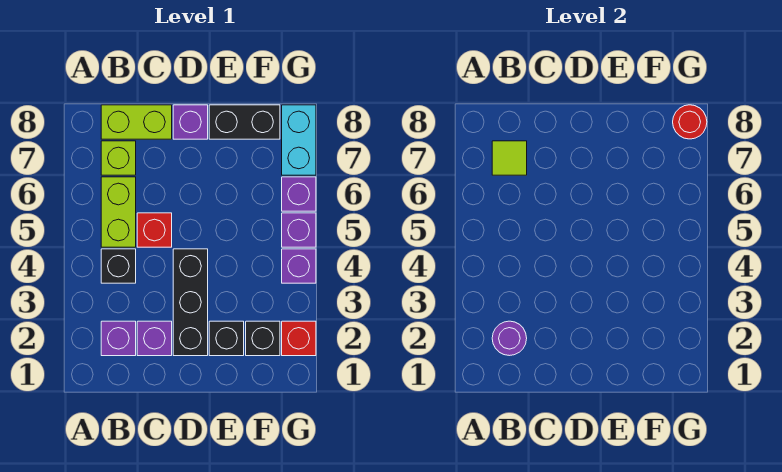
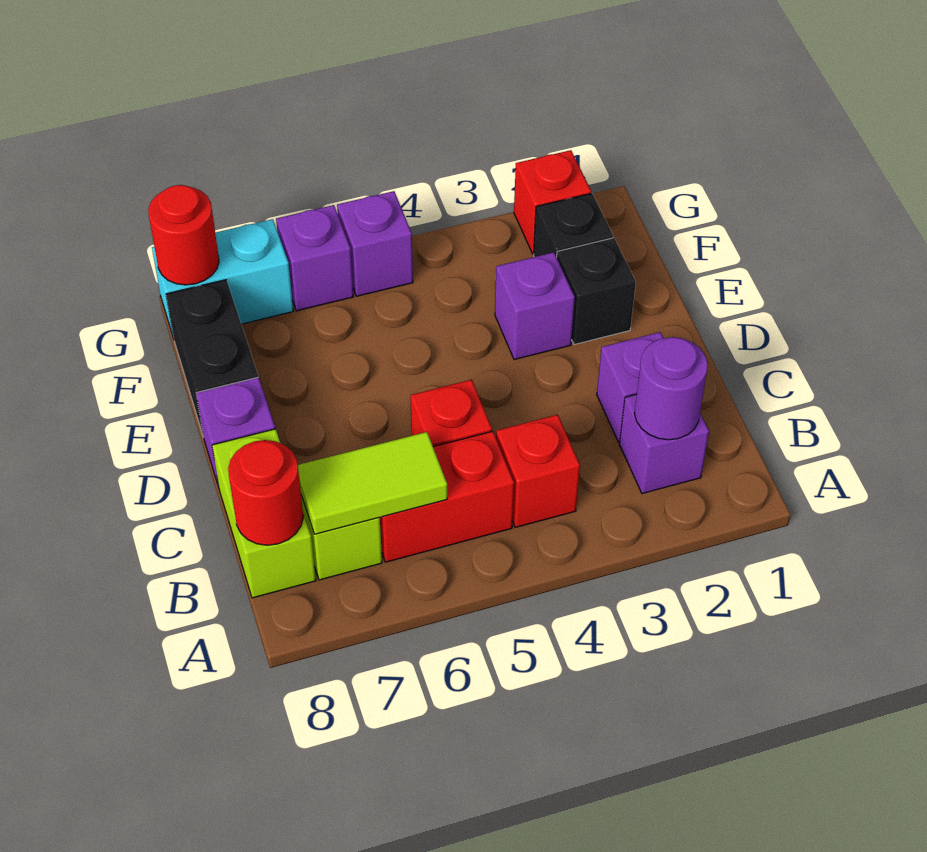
black 1x1 brick [101,249,136,283] -> red 1x1 brick [496,415,580,527]
lime 1x2 brick [101,177,136,247] -> red 1x2 brick [380,431,514,562]
lime 1x1 tile [492,141,527,175] -> lime 1x2 tile [298,432,447,534]
none -> red 1x1 round brick [228,440,303,545]
black 1x3 brick [173,249,208,356] -> none
purple 1x1 brick [282,249,316,283] -> purple 1x1 brick moved to [495,252,575,360]

